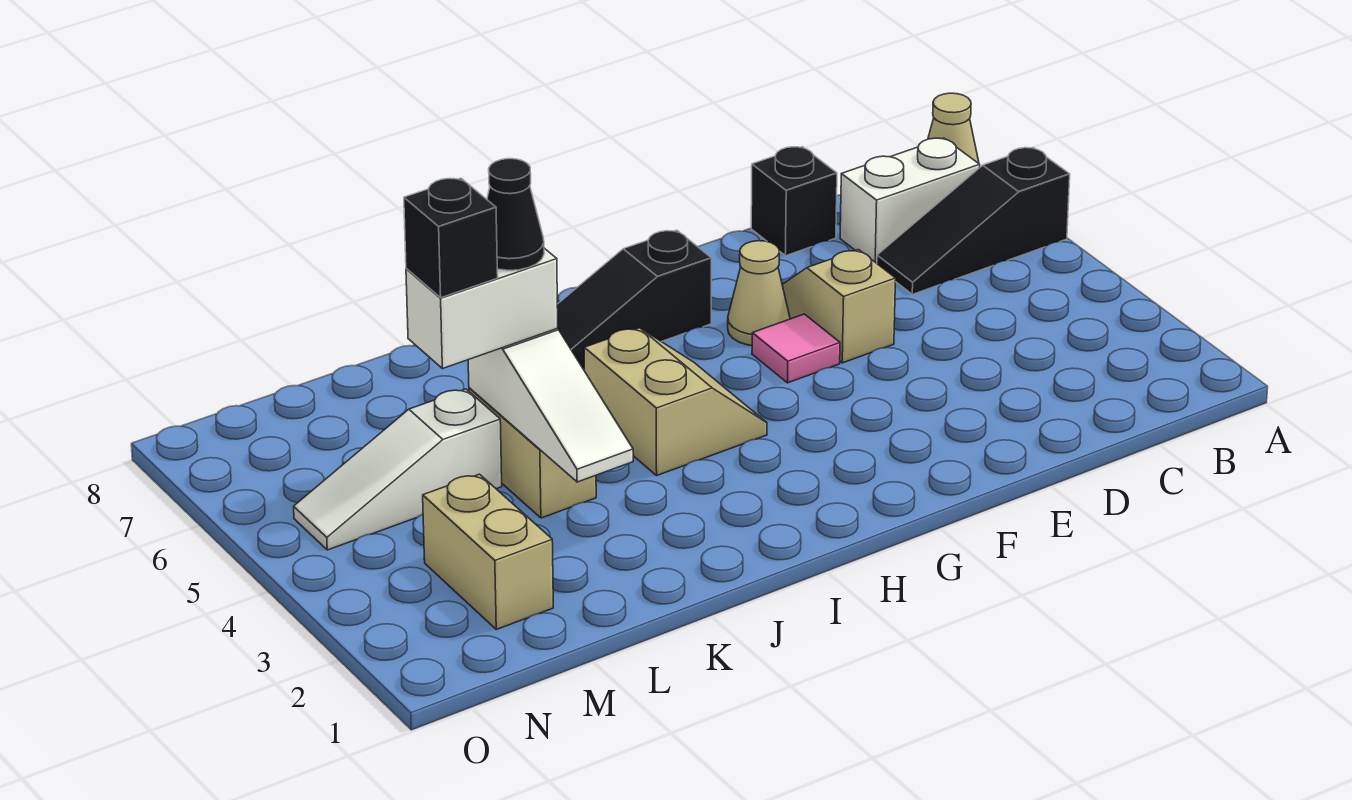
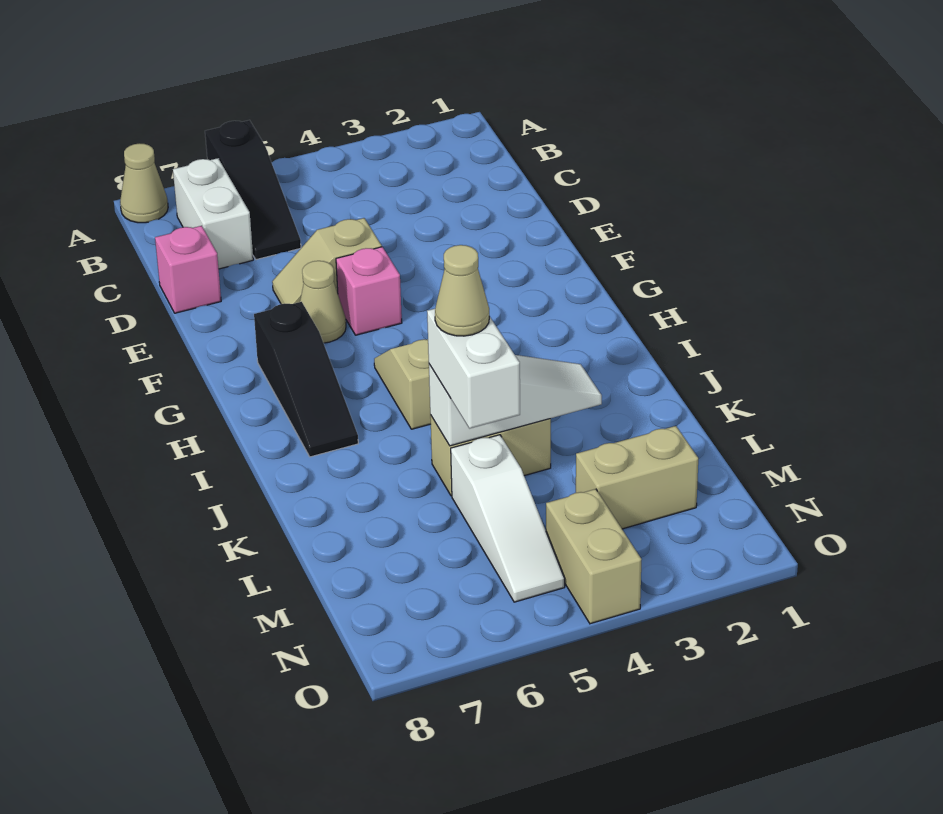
black 1x1 brick [751,147,837,256] -> pink 1x1 brick [155,226,221,313]
pink 1x1 tile [752,314,840,383] -> pink 1x1 brick [336,247,402,335]
black 1x1 cone [487,159,544,270] -> tan 1x1 cone [435,245,489,336]
black 1x1 brick [404,178,498,298] -> none
none -> tan 1x2 brick [546,489,642,624]

